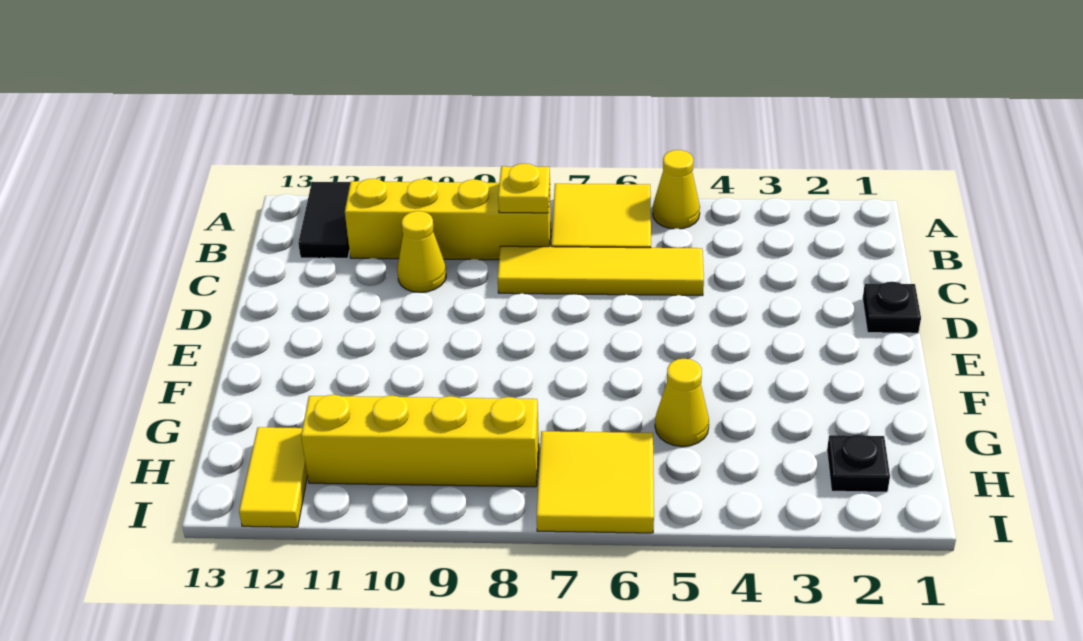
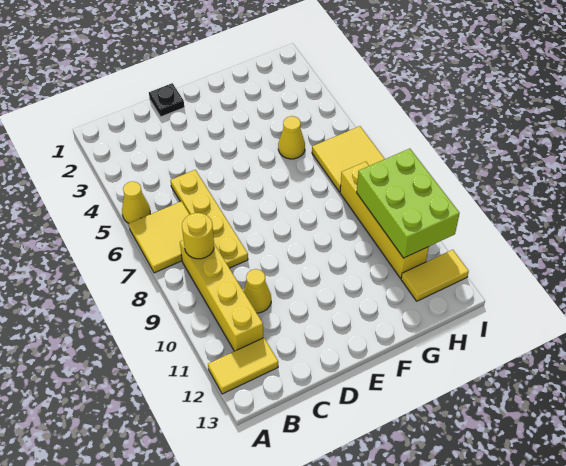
black 1x2 tile [298,182,350,258] -> yellow 1x2 tile [208,338,278,394]
yellow 1x1 plate [498,164,550,213] -> yellow 1x1 round brick [182,213,214,259]
yellow 1x4 tile [498,246,704,296] -> yellow 1x4 plate [171,170,248,268]
black 1x1 plate [827,435,890,492] -> none
none -> lime 2x3 brick [357,149,460,258]

